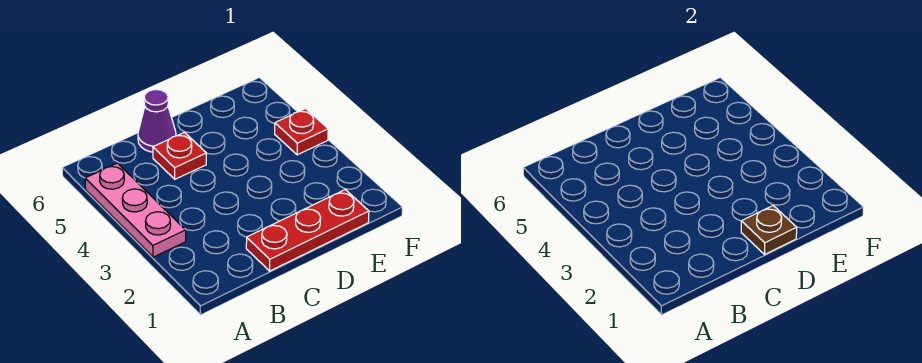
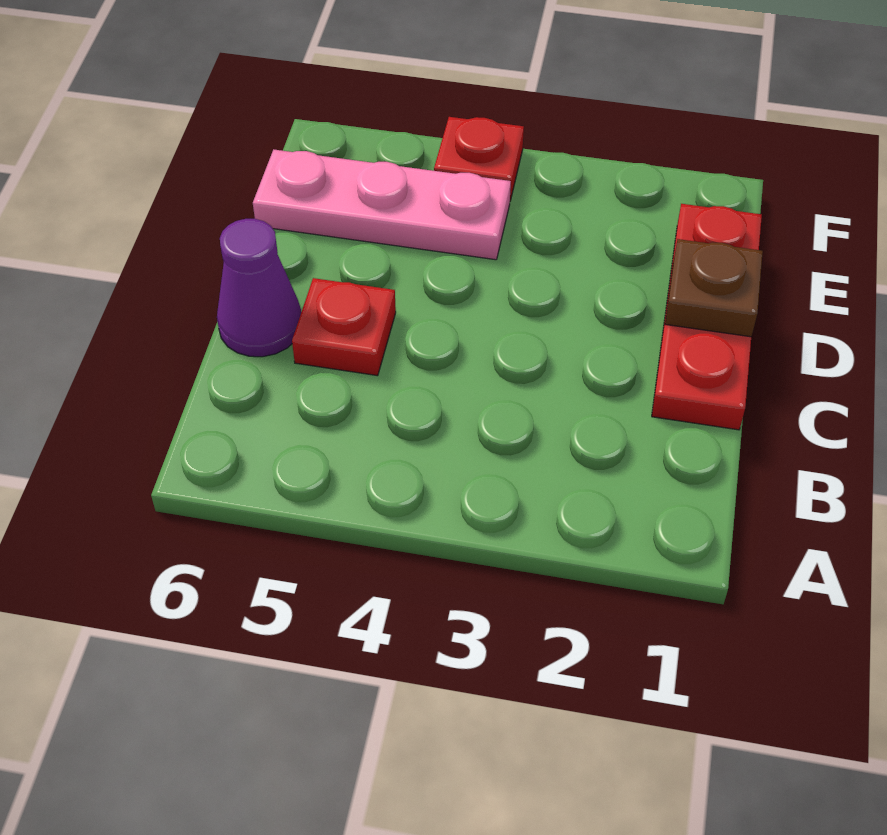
pink 1x3 plate [85,163,186,257] -> pink 1x3 plate moved to [253,149,511,260]

